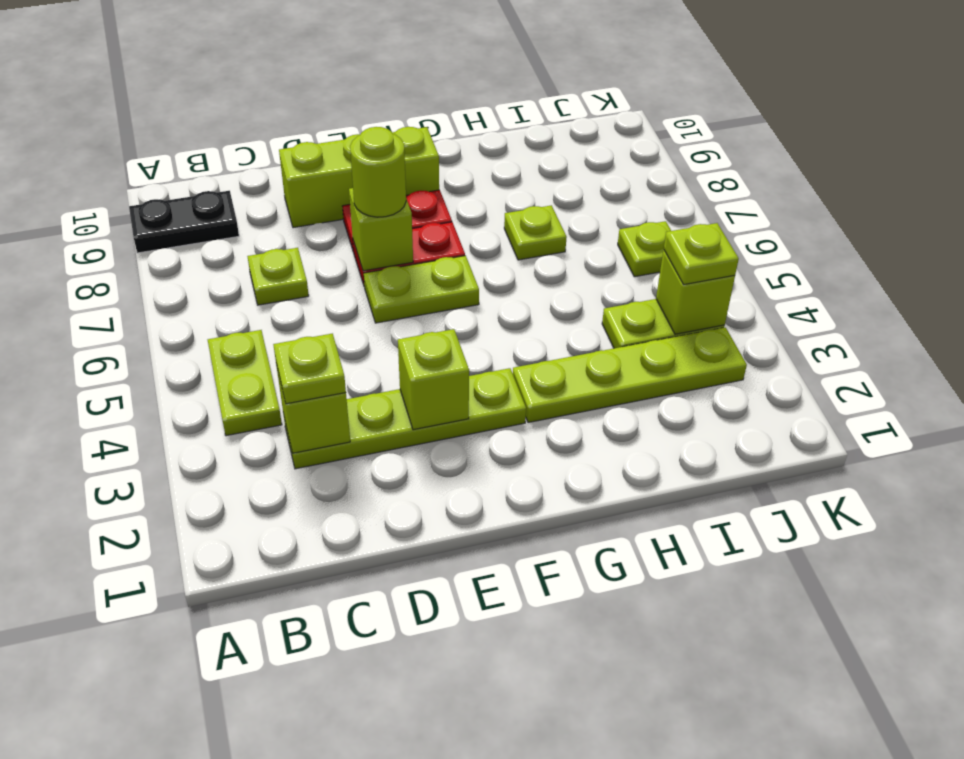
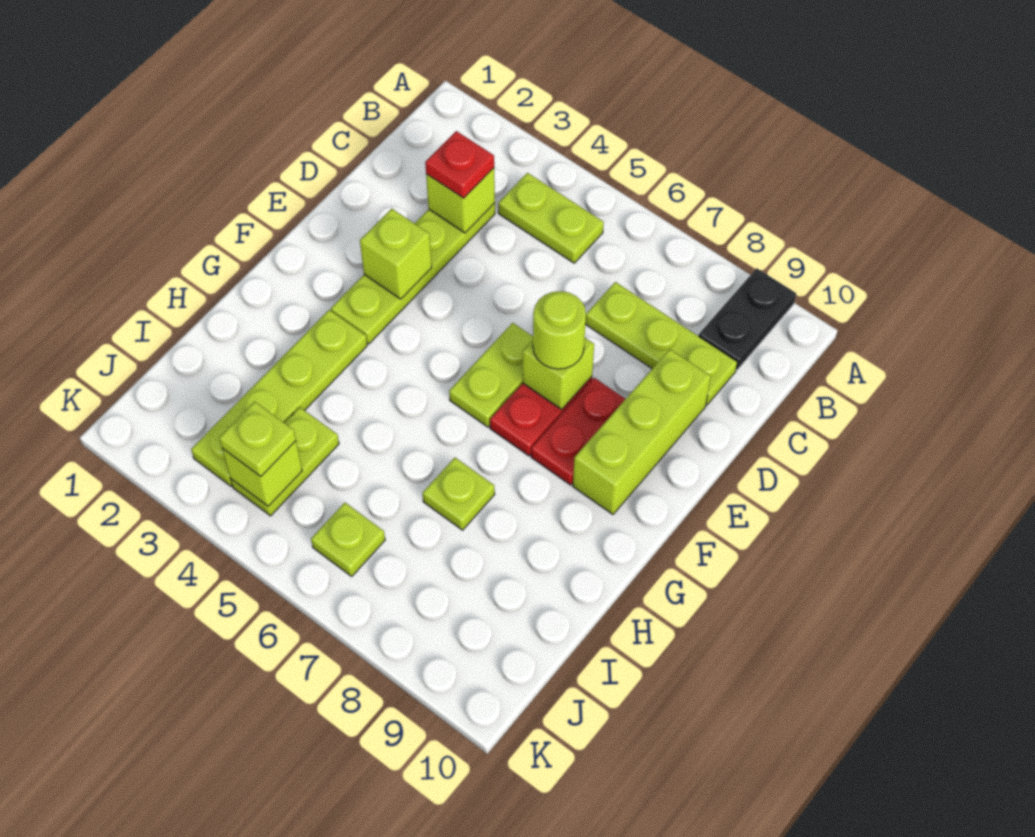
lime 1x1 plate [273,334,346,404] -> red 1x1 plate [425,131,494,198]
lime 1x1 plate [247,248,309,305] -> lime 1x3 plate [585,282,737,405]

